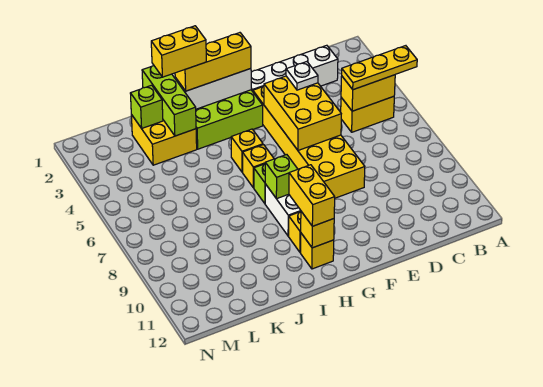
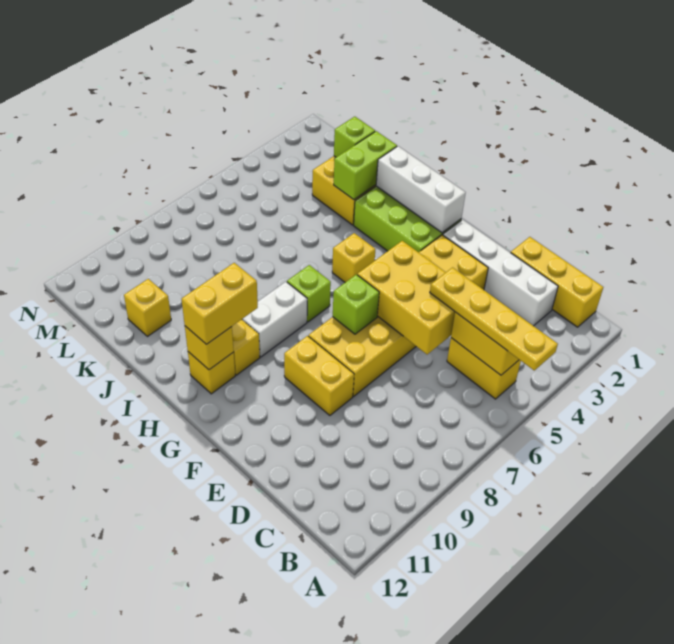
yellow 1x3 plate [342,46,417,90] -> yellow 1x4 plate [430,267,558,370]
yellow 2x3 brick [264,76,341,150] -> yellow 2x3 brick turned to [357,241,455,354]
white 1x1 plate [286,62,318,90] -> none
yellow 1x3 brick [175,33,251,91] -> yellow 1x3 brick moved to [511,237,603,327]
yellow 1x1 brick [242,145,274,188] -> yellow 1x1 brick moved to [124,279,171,337]
lime 1x1 brick [265,155,298,199] -> lime 1x1 brick moved to [333,274,379,334]
yellow 1x2 brick [151,26,206,77] -> yellow 1x2 brick moved to [284,336,354,415]
lime 1x3 brick [142,65,196,136] -> lime 1x2 brick [334,131,397,200]

